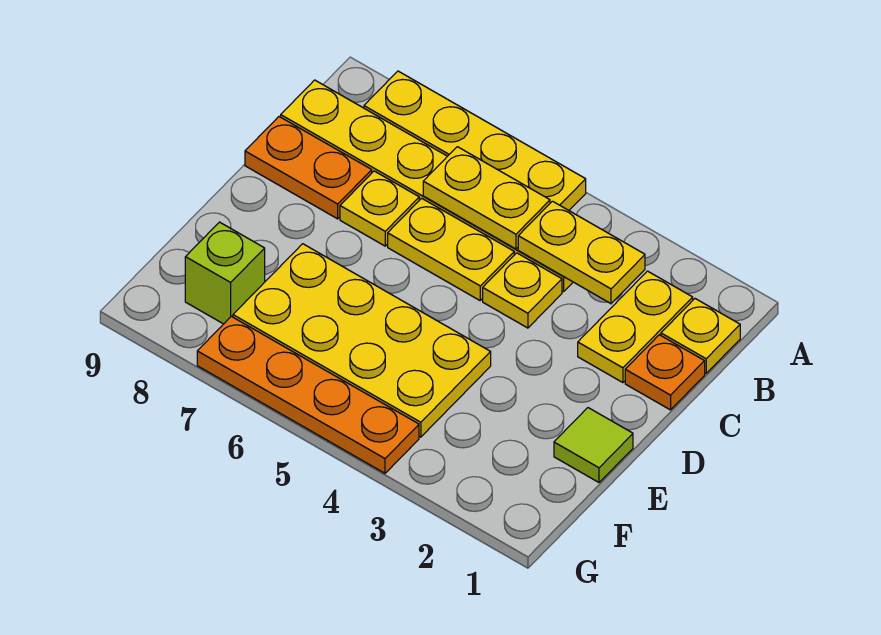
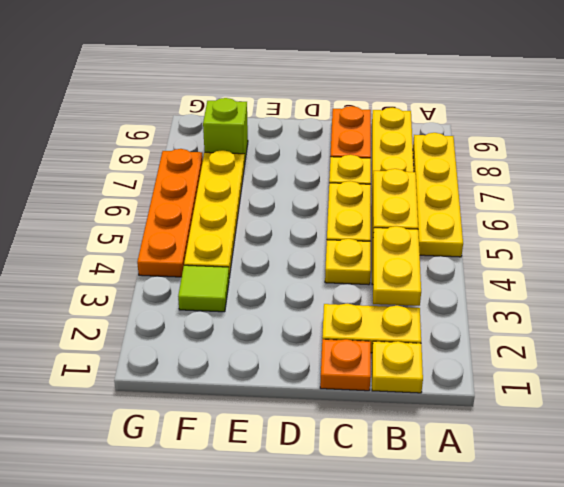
lime 1x1 tile [554,408,633,482] -> lime 1x1 tile moved to [178,265,229,312]
yellow 2x4 plate [233,244,491,437] -> yellow 1x4 plate [184,150,245,277]

